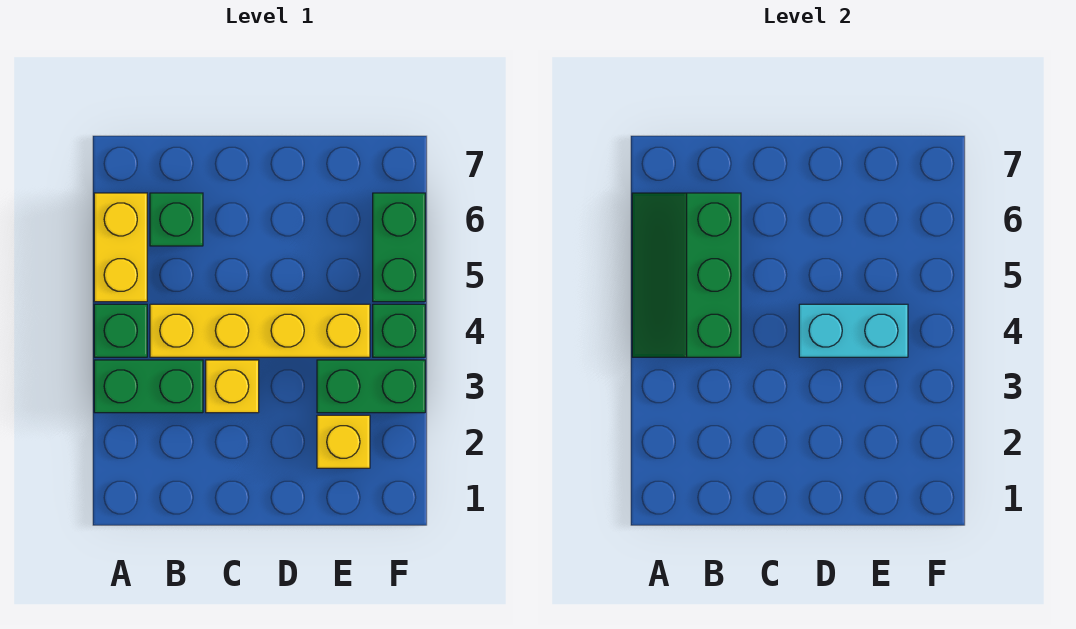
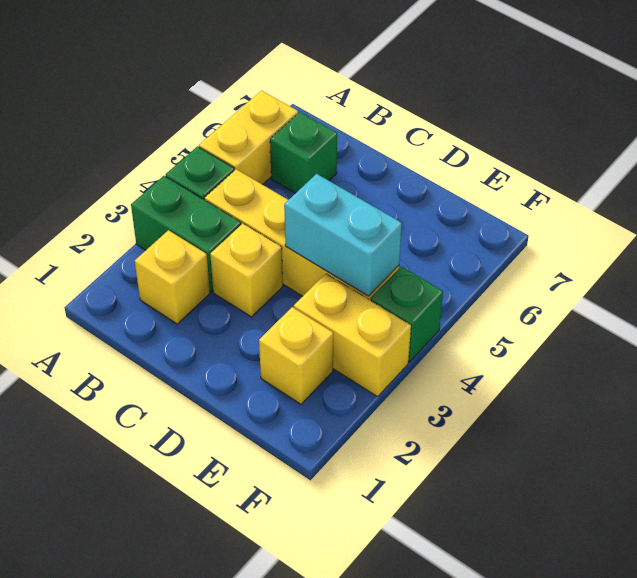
green 2x3 slope [632,193,741,357] -> none
none -> yellow 1x1 brick [135,230,210,324]
green 1x2 brick [317,360,425,413] -> yellow 1x2 brick [294,274,411,397]
green 1x2 brick [373,193,425,302] -> none

